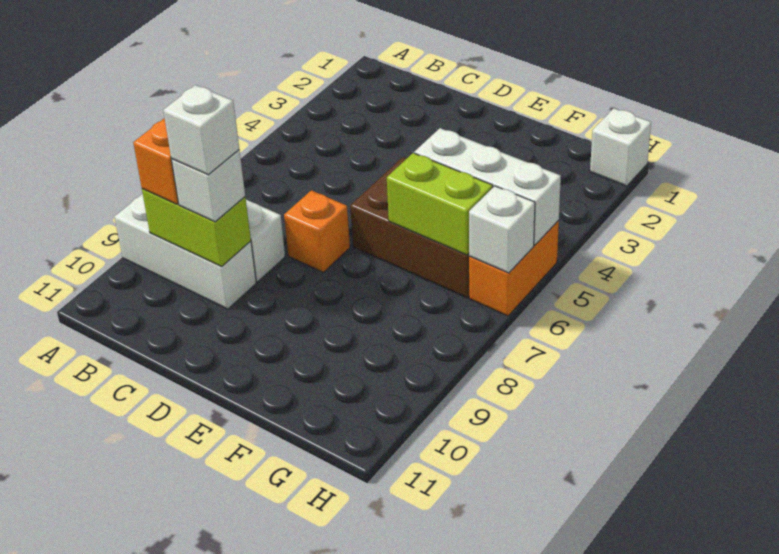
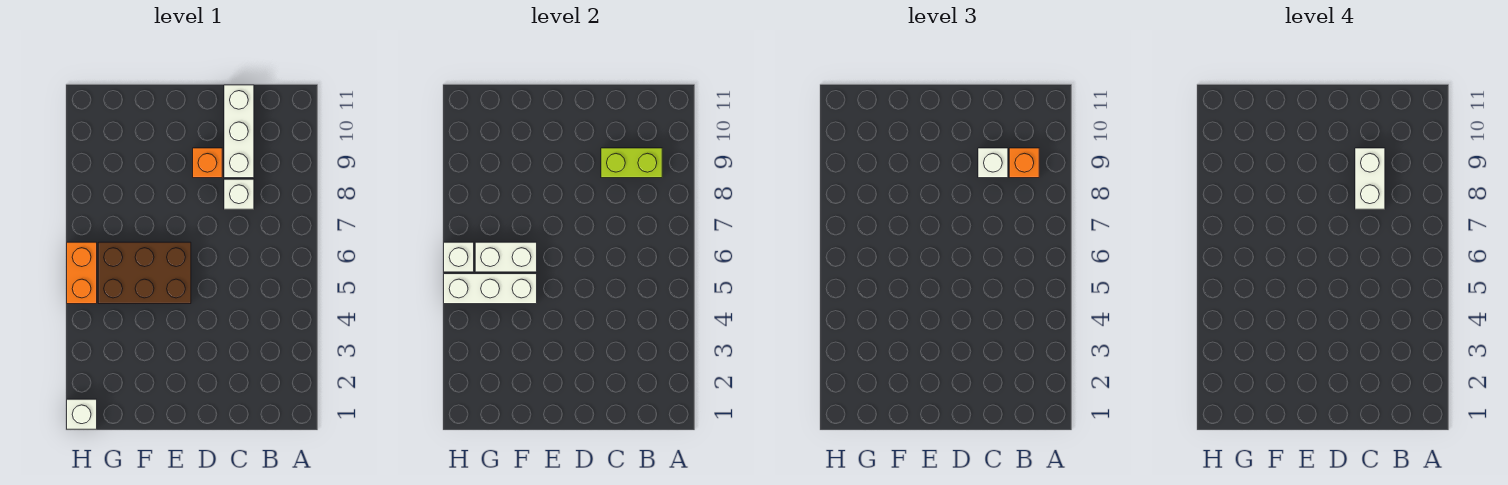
white 1x3 brick [115,194,256,309] -> white 1x3 brick turned to [224,85,254,178]
white 1x1 brick [163,85,239,175] -> white 1x2 brick [1355,148,1385,209]
orange 1x1 brick [284,190,350,272] -> orange 1x1 brick moved to [193,148,222,178]
lime 1x2 brick [387,153,493,255] -> white 1x2 brick [475,242,537,272]

